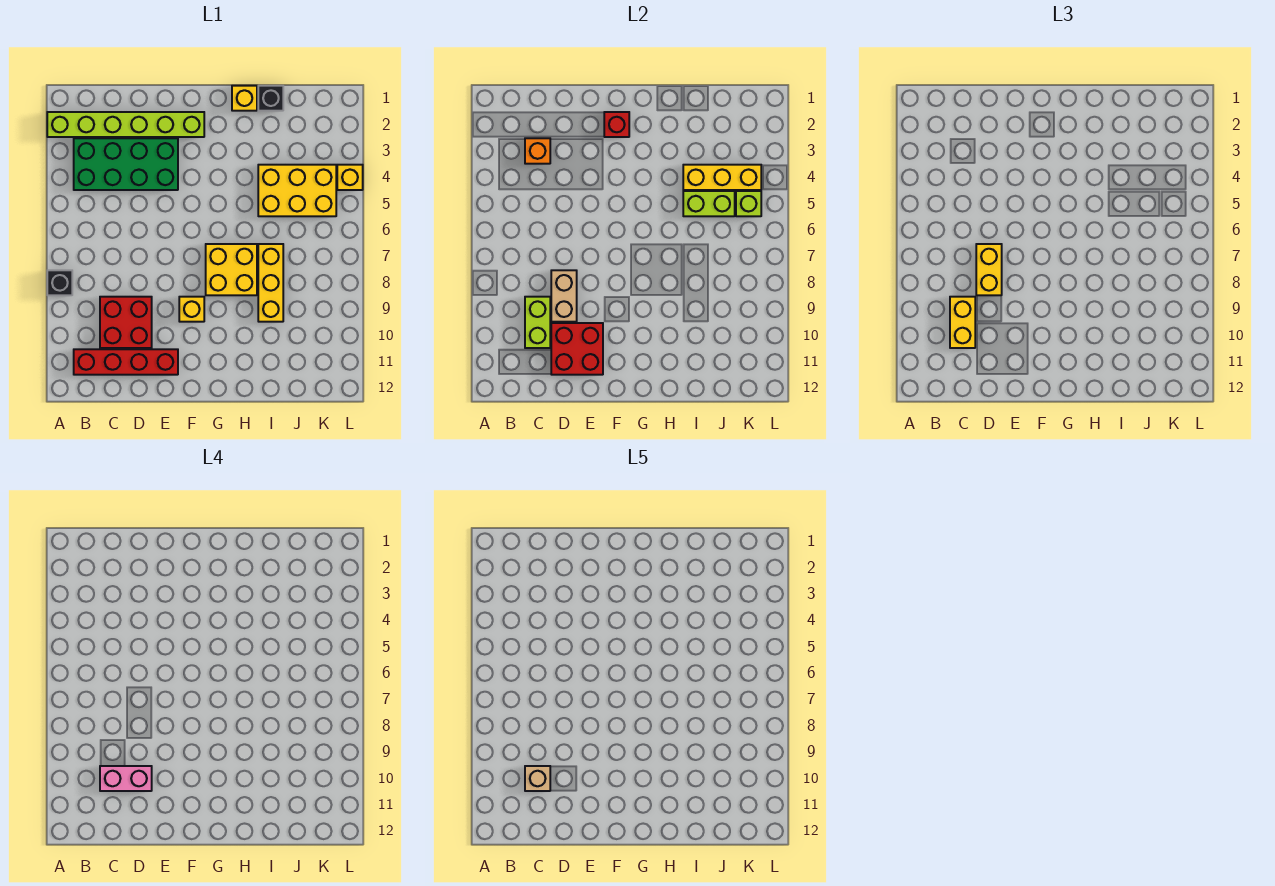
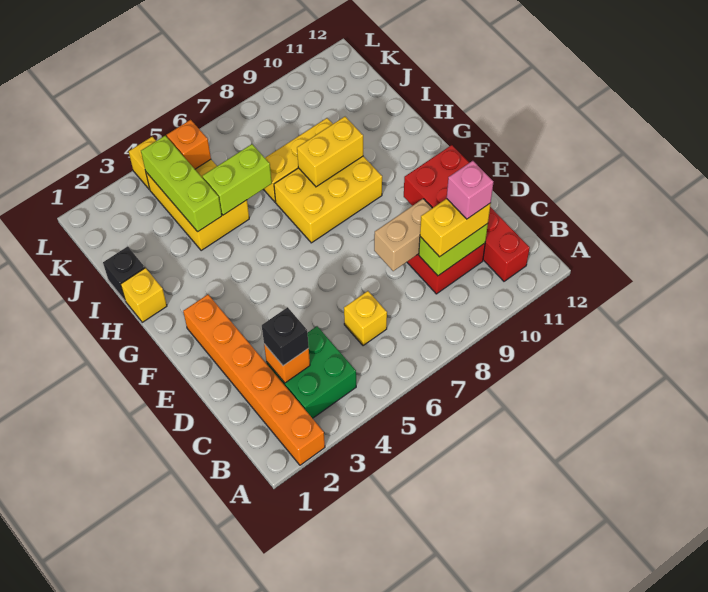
lime 1x6 brick [47,112,204,137] -> orange 1x6 brick [183,295,325,465]
black 1x1 brick [47,270,72,295] -> black 1x1 brick moved to [262,307,309,366]
green 2x4 brick [74,138,178,190] -> green 2x2 brick [266,326,356,418]
pink 1x2 brick [100,766,152,791] -> pink 1x1 brick [447,161,493,219]
tan 1x1 brick [525,766,550,791] -> none
yellow 1x2 brick [976,244,1002,295] -> yellow 1x2 brick moved to [297,117,363,187]
red 1x1 brick [604,112,629,137] -> none
yellow 1x1 brick [179,297,204,322] -> yellow 1x1 brick moved to [344,291,387,346]
yellow 2x2 brick [206,244,257,295] -> yellow 2x3 brick [274,156,382,243]
yellow 1x3 brick [683,165,761,190] -> lime 1x3 brick [141,136,222,232]
lime 1x2 brick [683,191,735,216] -> lime 1x2 brick turned to [203,144,272,215]
lime 1x1 brick [736,191,761,216] -> orange 1x1 brick [167,120,211,169]

